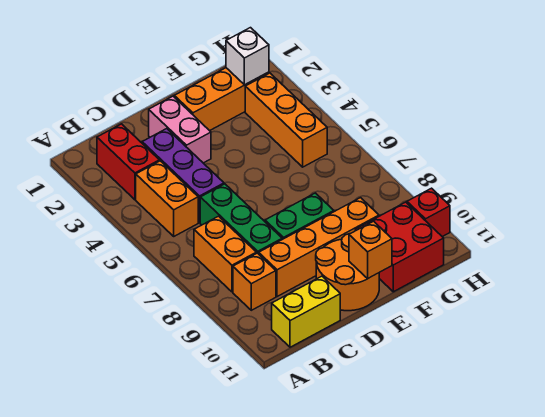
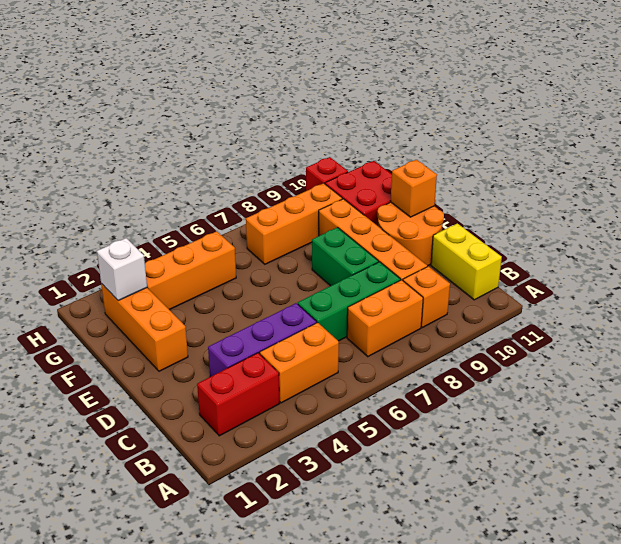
pink 1x2 brick [149,96,211,163] -> none
none -> orange 1x3 brick [246,183,342,264]

